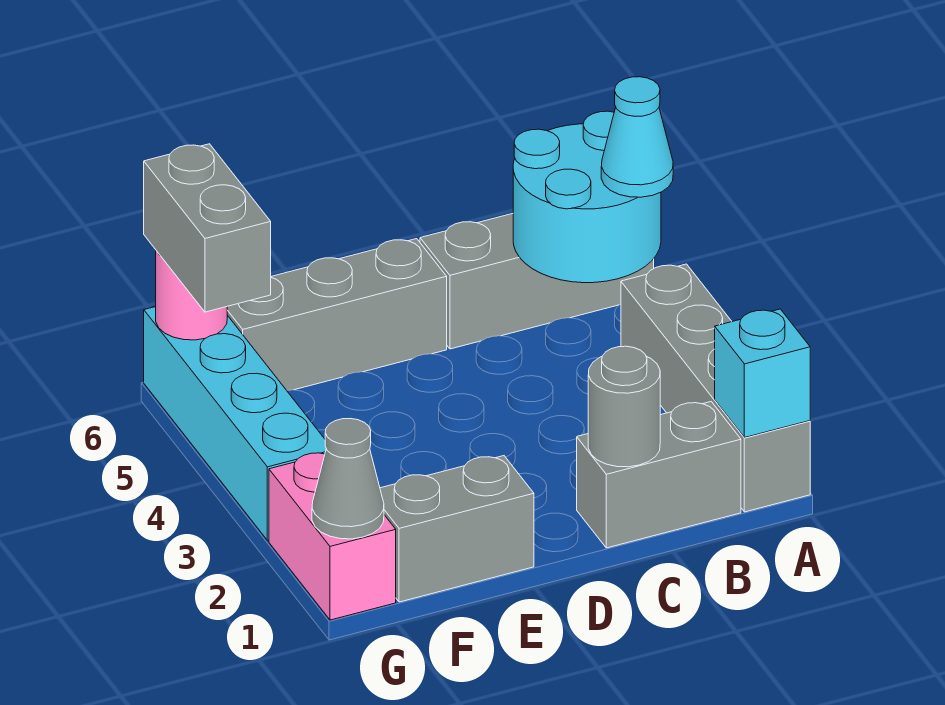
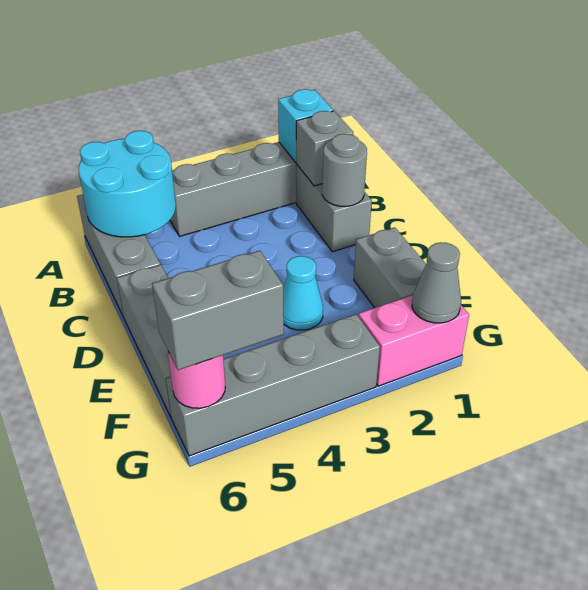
cyan 1x1 cone [601,77,673,197] -> cyan 1x1 cone moved to [283,256,323,330]
none -> grey 1x1 brick [296,111,353,186]
cyan 1x4 brick [144,307,326,541] -> grey 1x4 brick [166,314,380,456]

